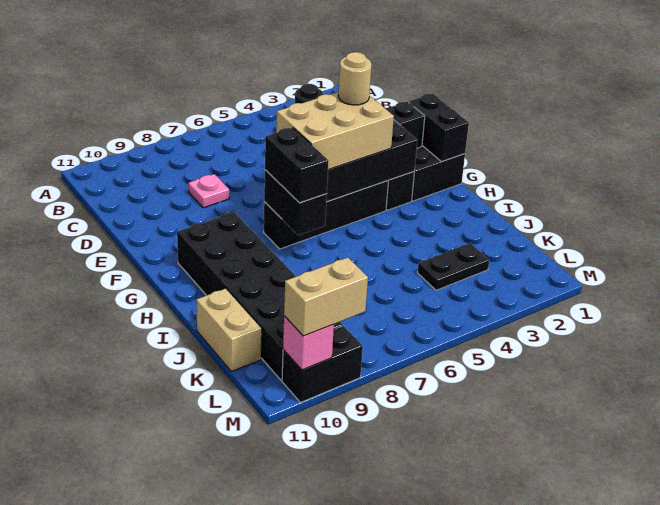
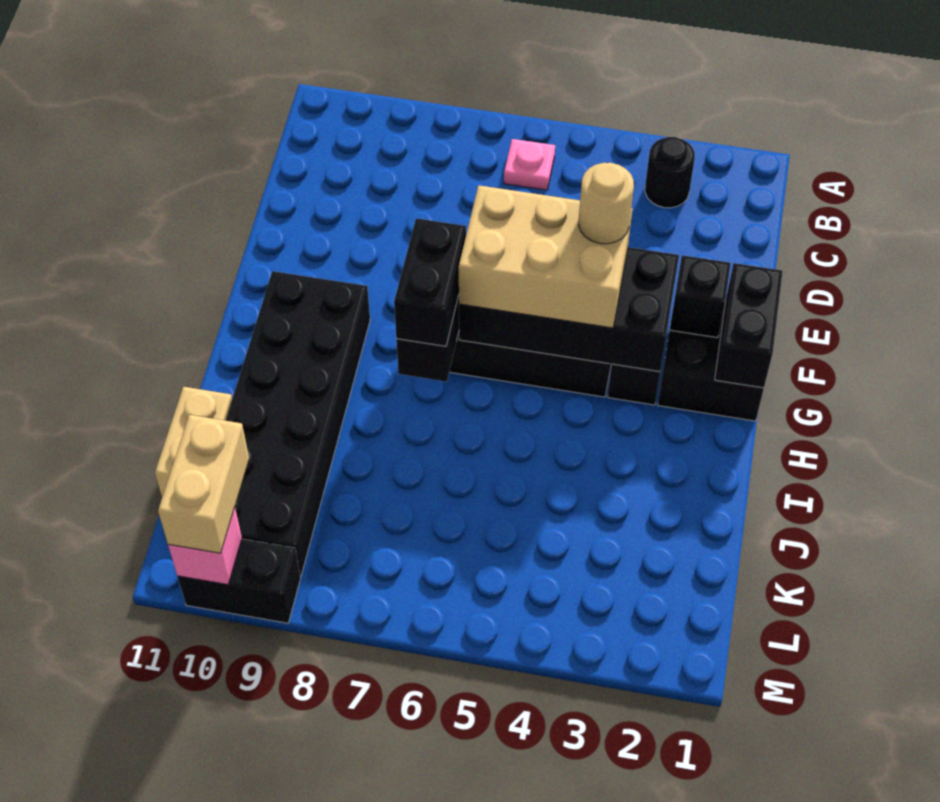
pink 1x1 plate [188,174,229,208] -> pink 1x1 plate moved to [504,139,555,190]
black 1x2 plate [417,243,489,290] -> none
tan 1x2 brick [284,258,368,336] -> tan 1x2 brick turned to [158,415,249,553]

